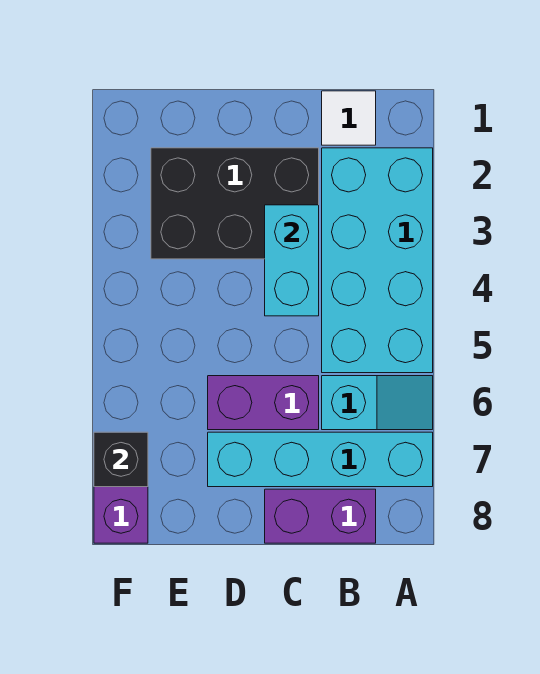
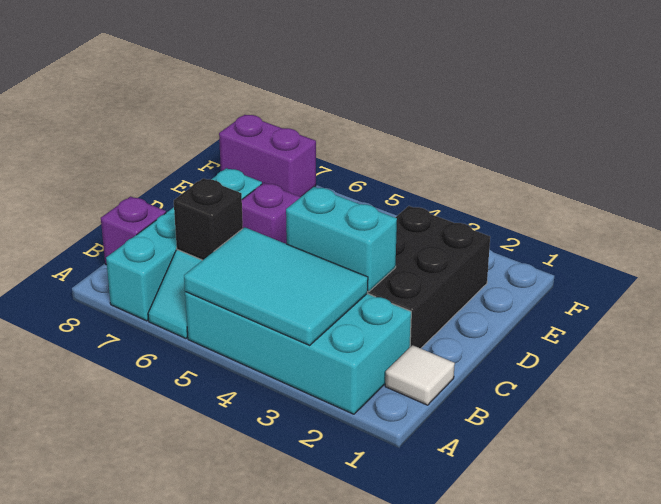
none -> cyan 2x3 tile [184,227,368,345]
purple 1x2 brick [265,489,376,543] -> purple 1x1 brick [101,197,166,265]
purple 1x2 brick [208,376,319,430] -> purple 1x1 brick [242,183,300,244]
black 1x1 brick [94,432,148,487] -> black 1x1 brick moved to [174,178,243,260]

